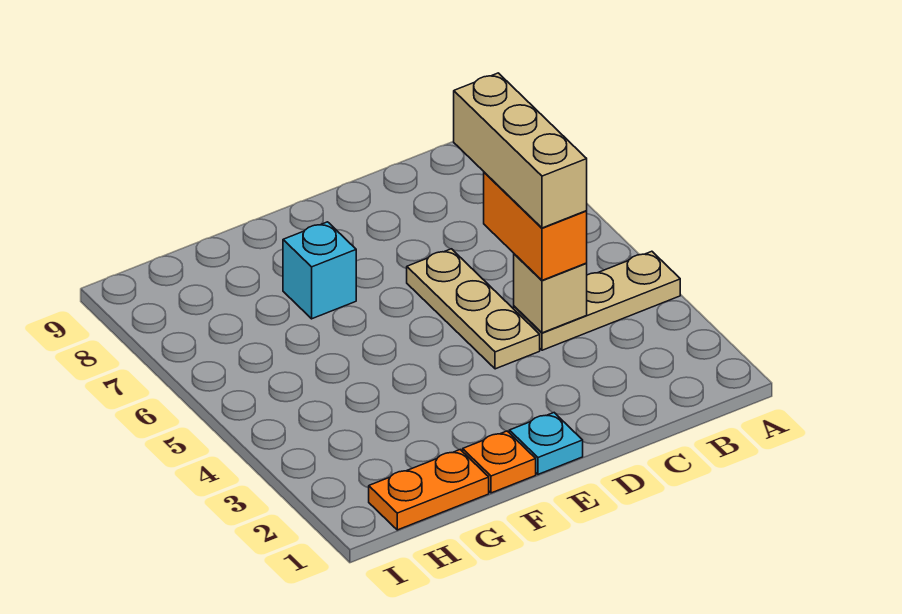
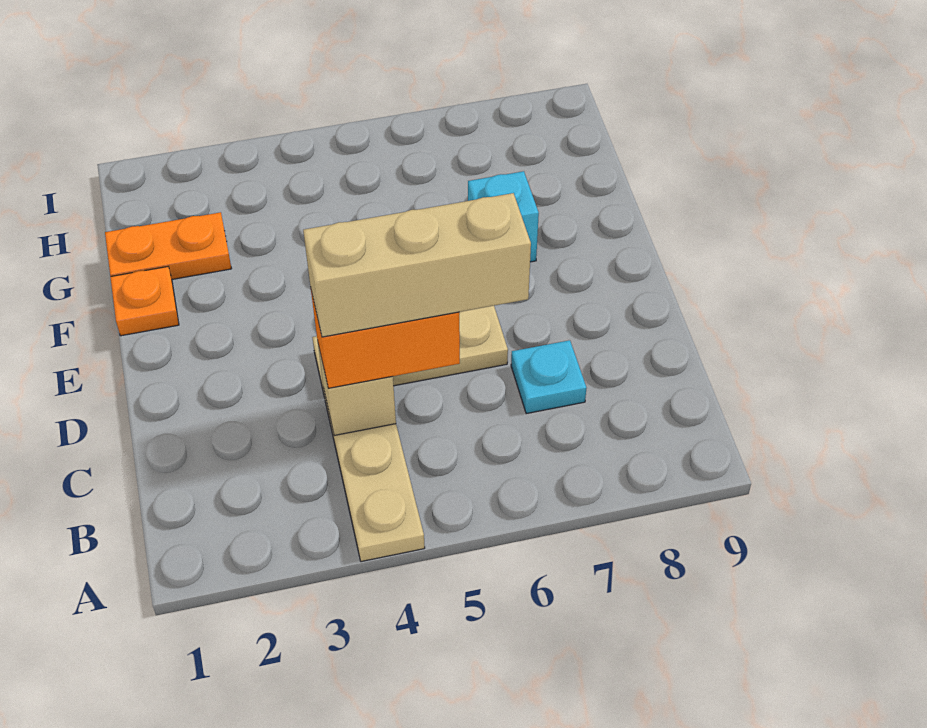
cyan 1x1 plate [509,413,583,474] -> cyan 1x1 plate moved to [511,340,586,414]
orange 1x2 plate [369,450,489,530] -> orange 1x2 plate turned to [105,212,232,279]

